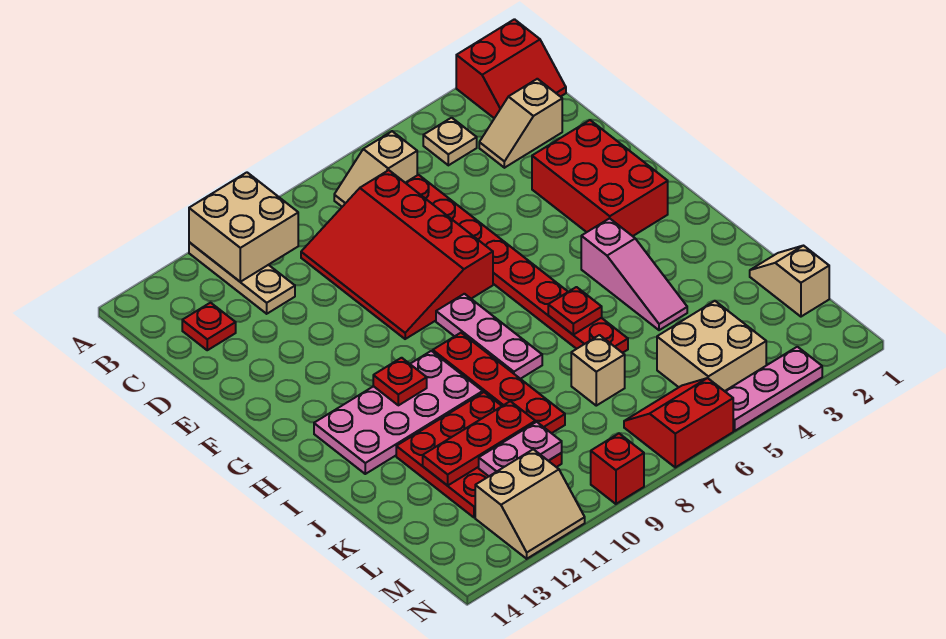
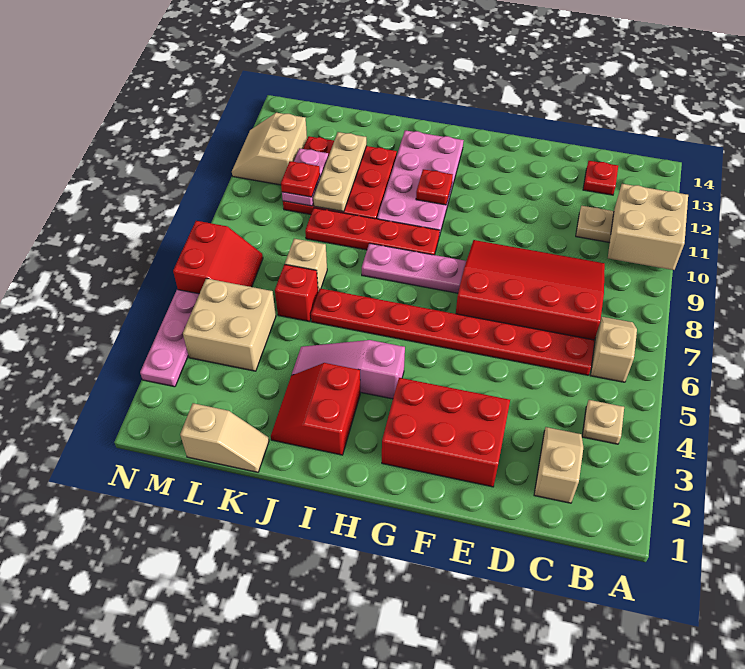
red 2x2 slope [456,19,566,118] -> red 2x2 slope moved to [271,363,360,455]
red 1x1 plate [548,287,602,335] -> red 1x1 plate moved to [281,161,320,197]
red 1x3 plate [423,401,535,486] -> tan 1x3 plate [313,132,367,212]
red 1x1 brick [591,434,644,504] -> red 1x1 brick moved to [275,265,318,322]

